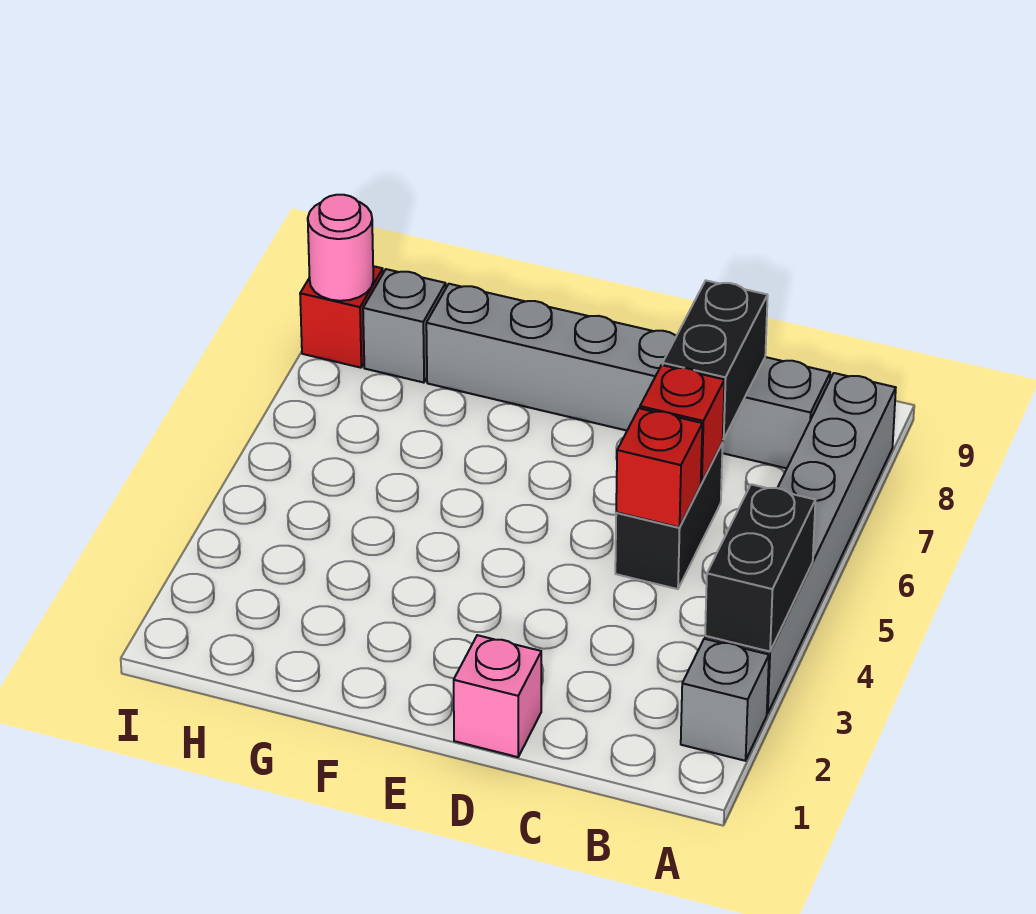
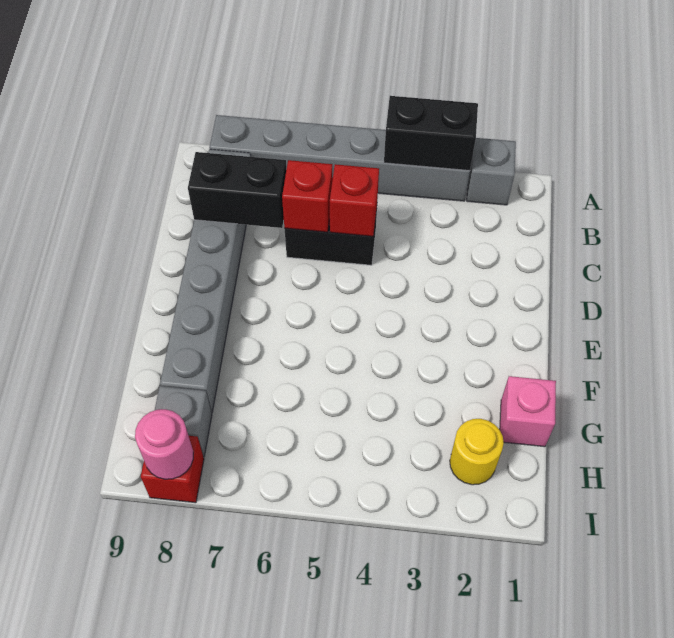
pink 1x1 brick [454,635,541,757] -> pink 1x1 brick moved to [500,376,556,447]
none -> yellow 1x1 round brick [450,419,504,485]

